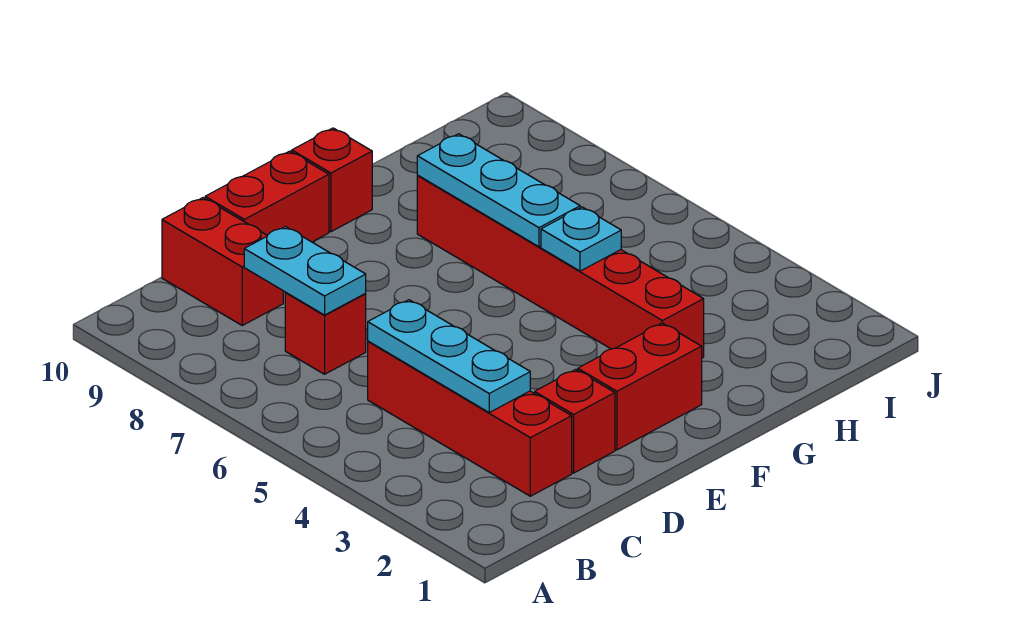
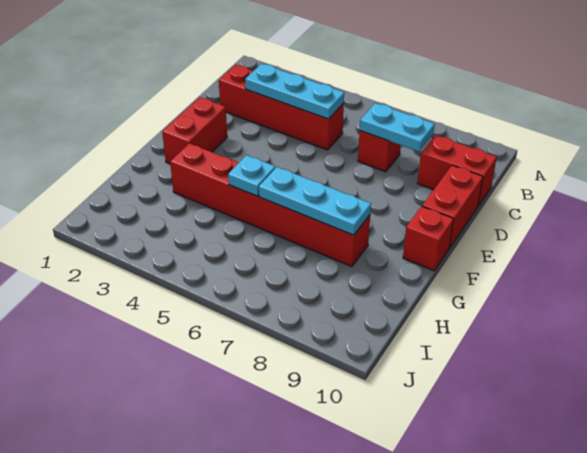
red 1x1 brick [535,369,615,473] -> none

